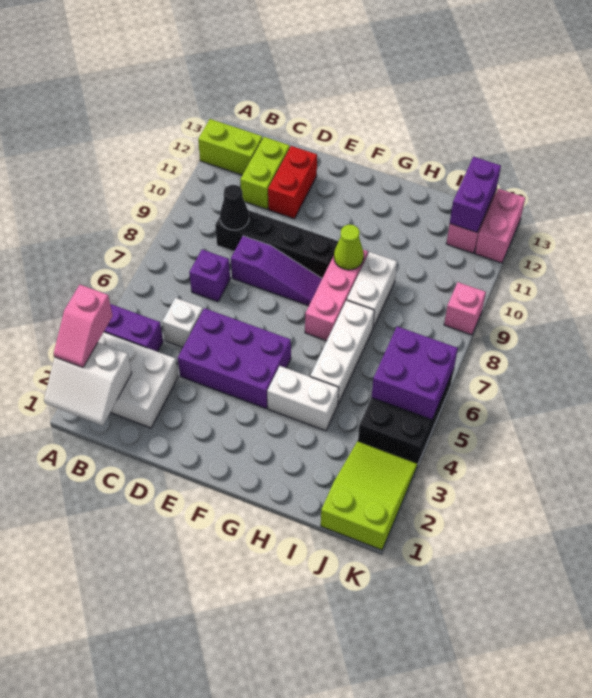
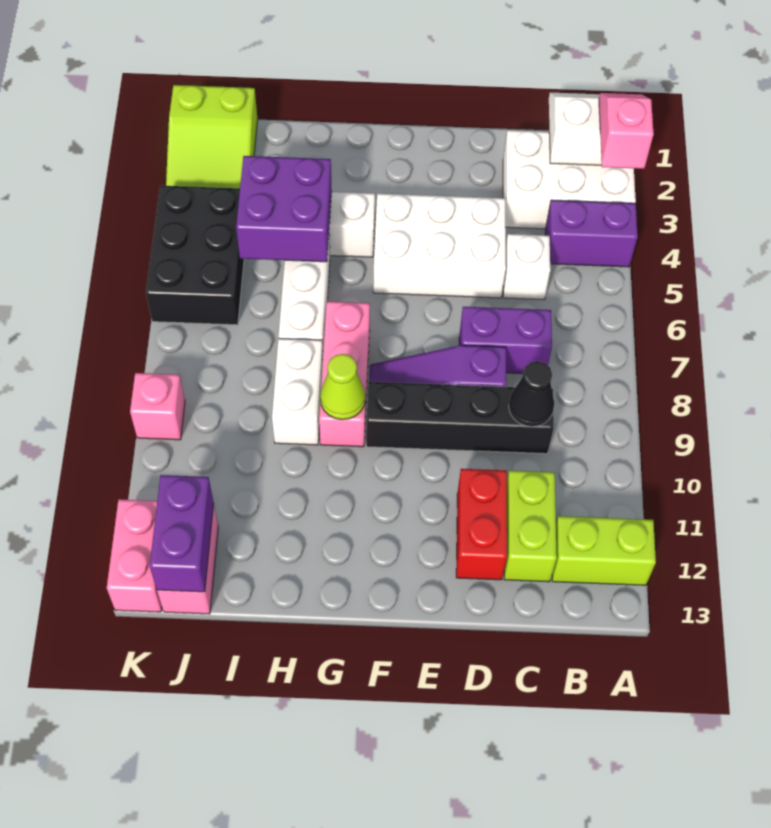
purple 1x1 brick [189,250,230,302] -> purple 1x2 brick [459,307,552,374]
purple 2x3 brick [178,308,291,408] -> white 2x3 brick [373,194,506,298]
purple 2x2 brick [372,326,458,420] -> purple 2x2 brick moved to [236,156,332,262]

